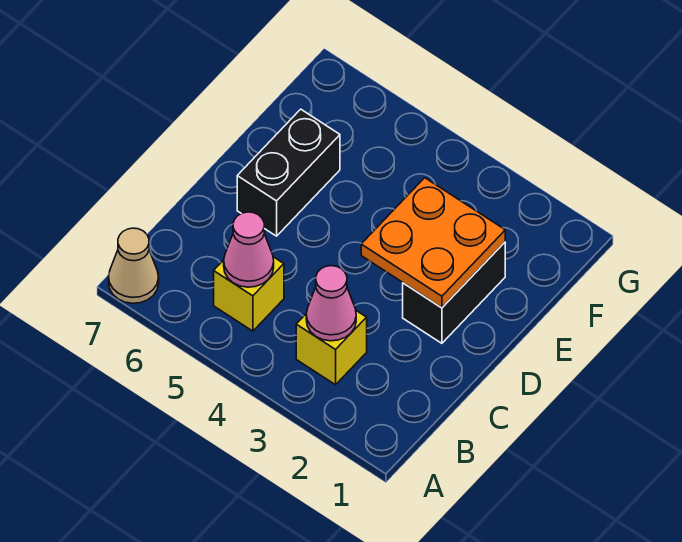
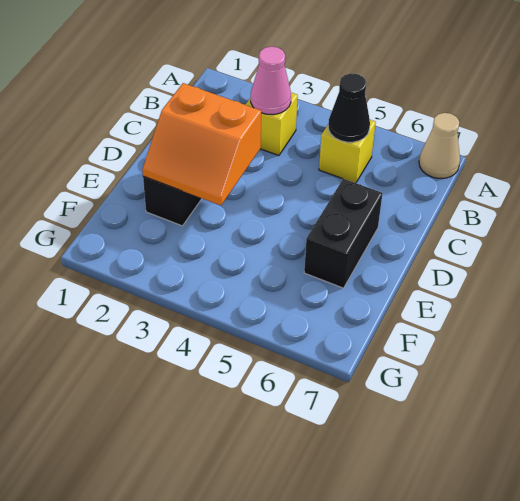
pink 1x1 cone [224,212,274,287] -> black 1x1 cone [328,73,370,142]
orange 2x2 plate [361,178,505,308] -> orange 2x2 slope [142,83,261,205]

